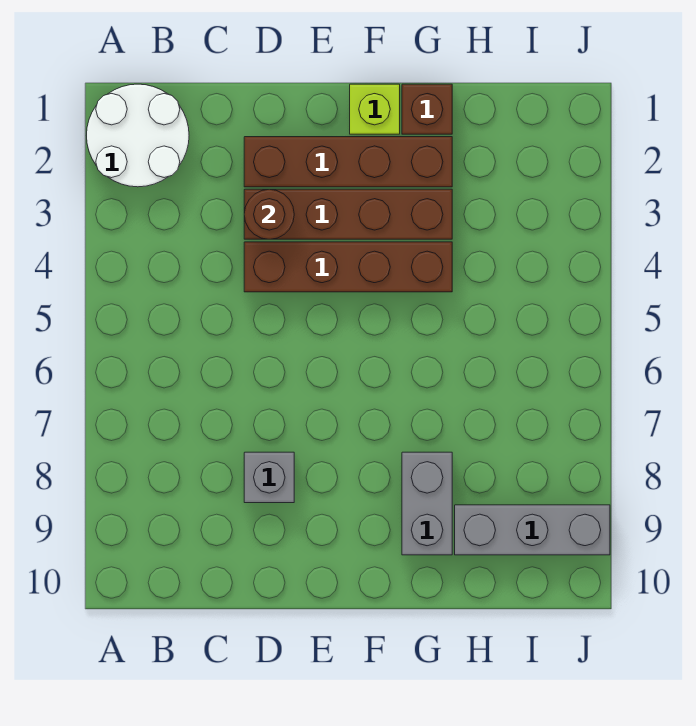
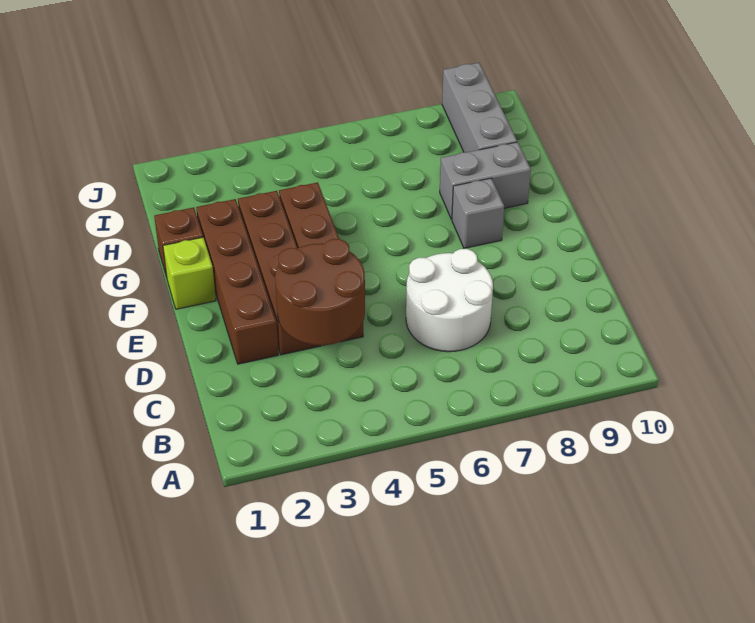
white 2x2 round brick [87,84,189,187] -> white 2x2 round brick moved to [406,249,493,352]
brown 1x1 round brick [244,189,294,239] -> brown 2x2 round brick [275,239,365,345]
grey 1x1 brick [244,452,294,503] -> grey 1x1 brick moved to [452,178,504,248]

